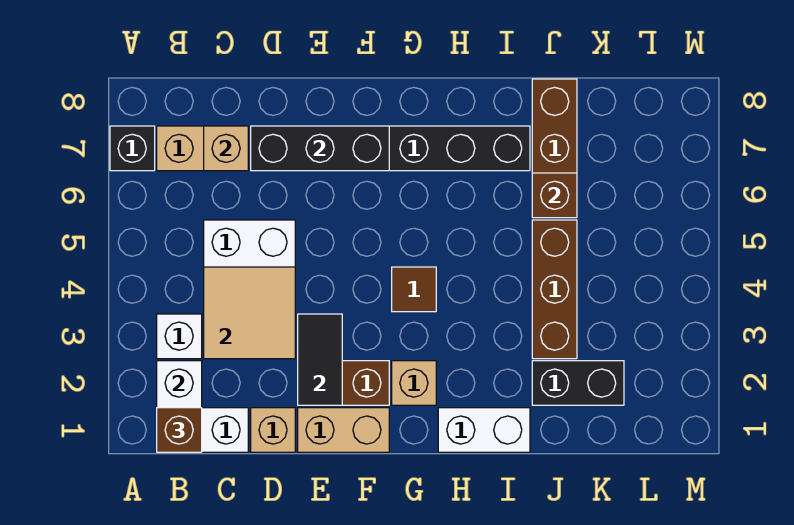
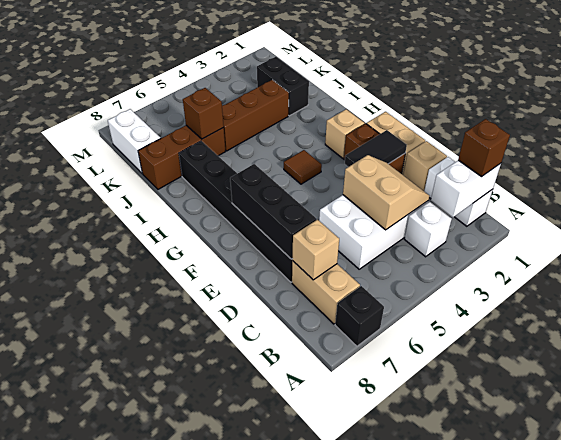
tan 2x2 tile [204,267,295,359] -> tan 2x2 slope [343,155,429,230]
white 1x2 brick [438,408,530,452] -> white 1x2 brick moved to [108,109,161,174]

